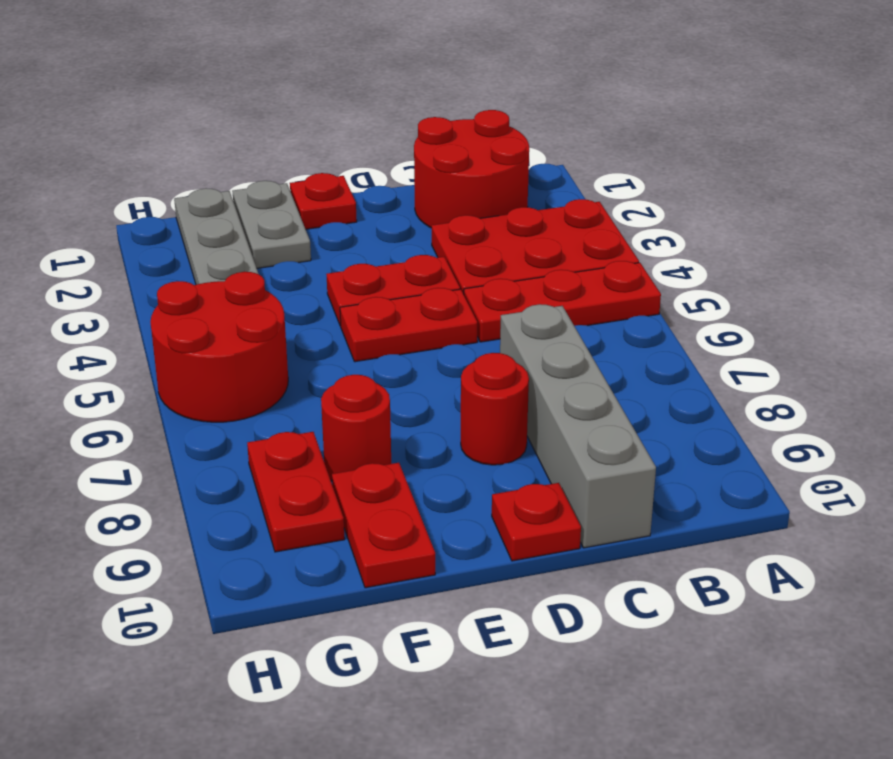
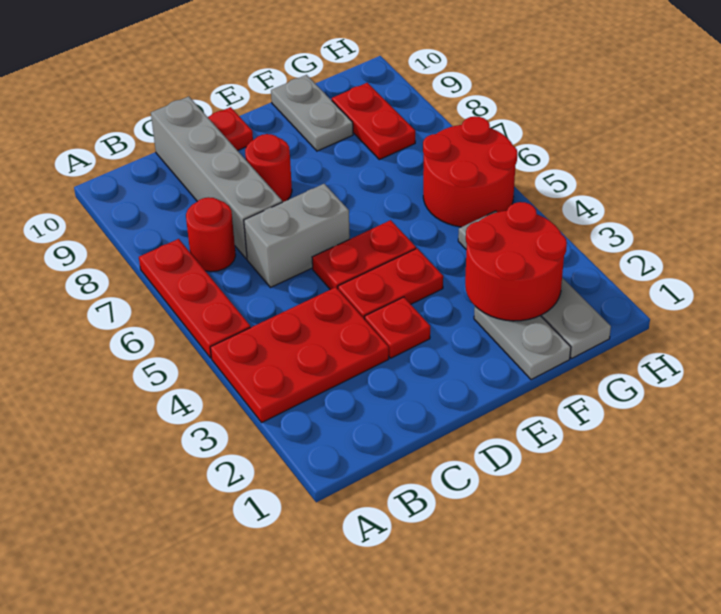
red 1x3 plate [464,261,661,342] -> red 1x3 plate turned to [139,239,251,358]
red 2x2 round brick [414,110,529,228] -> red 2x2 round brick moved to [465,202,567,321]
none -> grey 1x2 brick [244,184,350,287]
red 1x1 plate [290,173,357,229] -> red 1x1 plate moved to [365,297,430,358]
red 1x1 round brick [321,375,391,481] -> red 1x1 round brick moved to [186,197,236,272]
red 1x2 plate [332,463,435,588] -> grey 1x2 plate [271,75,353,151]

